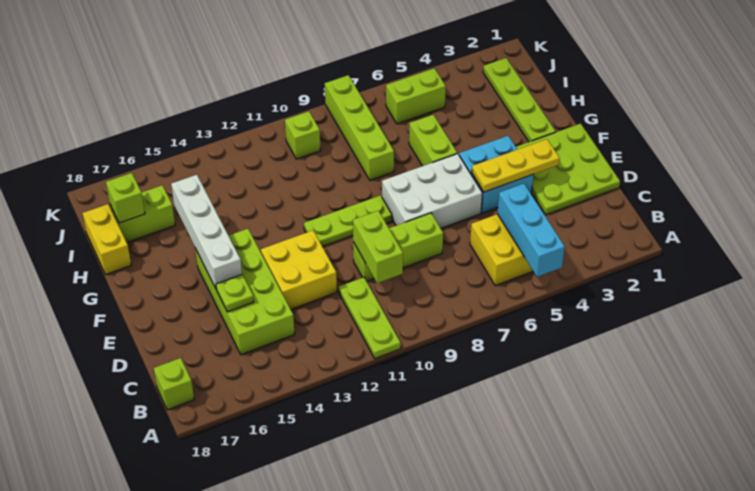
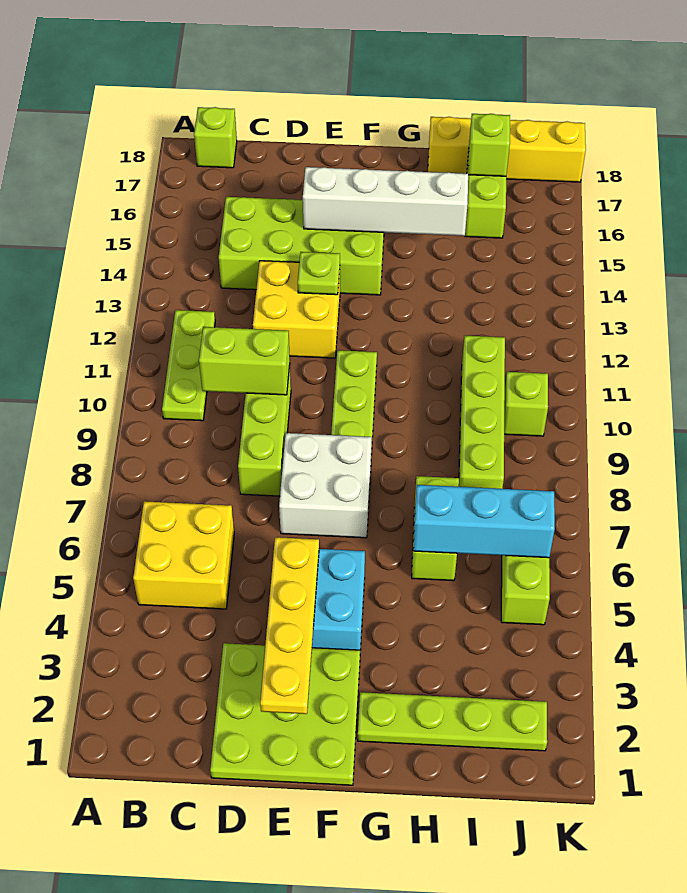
cyan 1x3 brick [497,184,565,277] -> cyan 1x3 brick moved to [413,485,555,558]
lime 1x3 plate [339,277,401,358] -> lime 1x3 plate turned to [162,310,215,421]
lime 1x1 plate [216,275,254,312] -> lime 1x1 plate moved to [298,252,340,295]
yellow 1x3 plate [472,139,560,192] -> yellow 1x4 plate [260,537,319,714]
white 2x3 brick [382,154,483,228] -> white 2x2 brick [279,433,372,538]
lime 1x2 brick [409,115,457,166] -> lime 1x2 brick turned to [412,476,459,581]
lime 1x4 brick [325,75,394,180] -> lime 1x4 brick turned to [459,336,505,489]
yellow 1x2 brick [82,204,131,275] -> yellow 1x4 brick [428,117,586,182]

